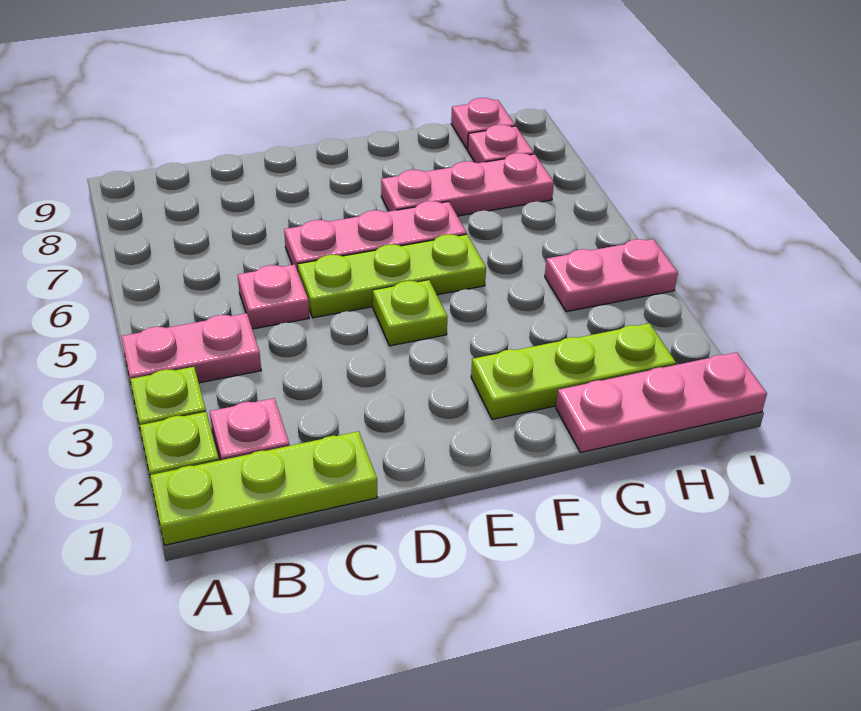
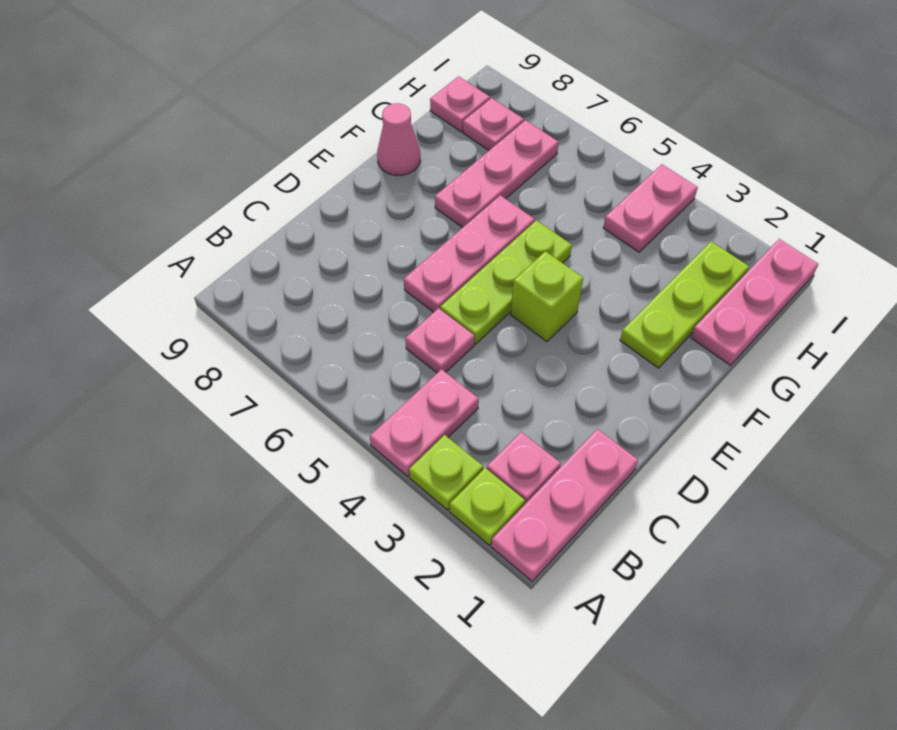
lime 1x3 plate [150,431,377,545] -> pink 1x3 plate [491,429,638,581]
lime 1x1 plate [373,280,447,346] -> lime 1x1 brick [511,251,583,342]
none -> pink 1x1 cone [377,103,420,175]

